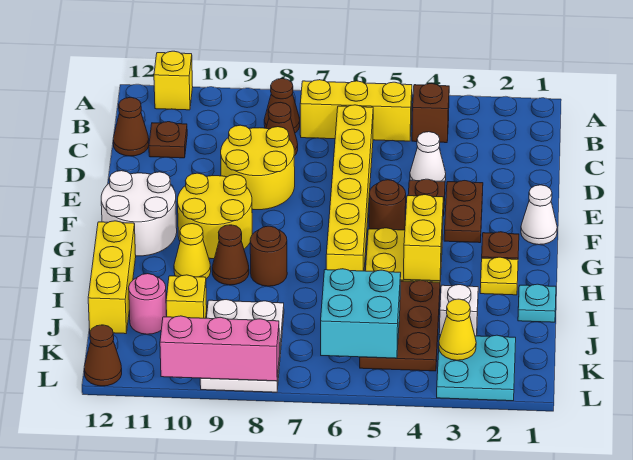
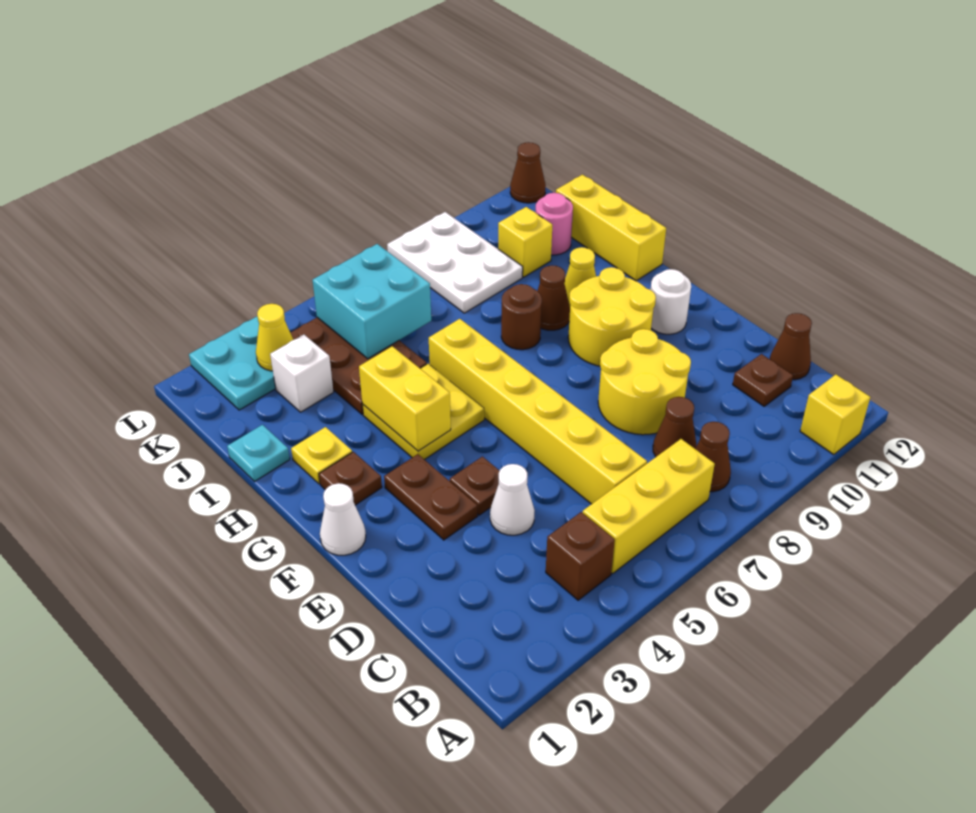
brown 1x1 round brick [369,180,406,230] -> none
white 2x2 round brick [101,171,177,256] -> white 1x1 round brick [650,269,691,334]
pink 1x3 brick [160,316,279,381] -> none

